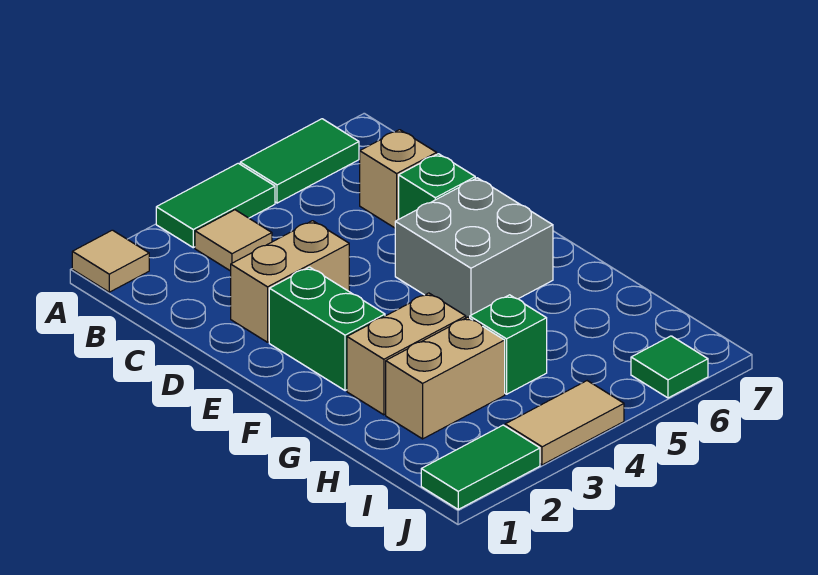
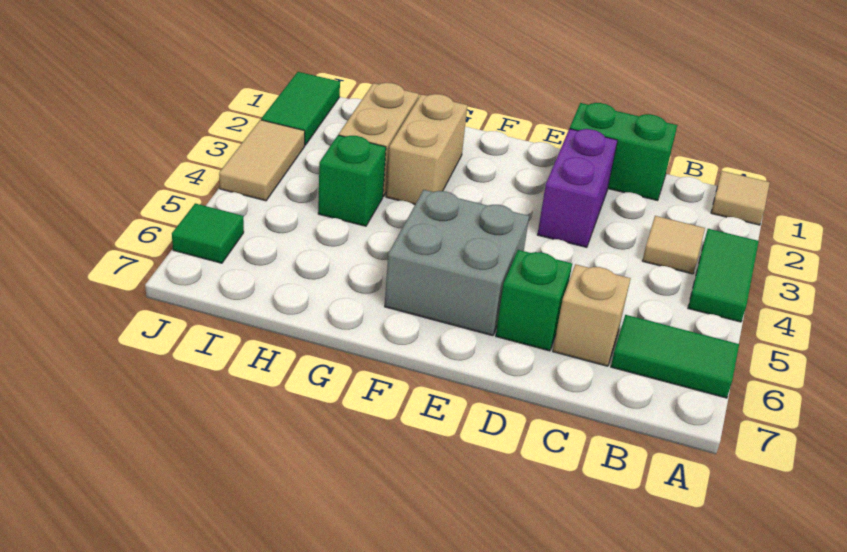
green 1x2 tile [240,119,359,203] -> green 1x2 tile turned to [611,315,739,398]
tan 1x2 brick [231,221,349,342] -> purple 1x2 brick [537,129,617,247]
green 1x2 brick [269,267,385,391] -> green 1x2 brick moved to [570,103,677,201]

